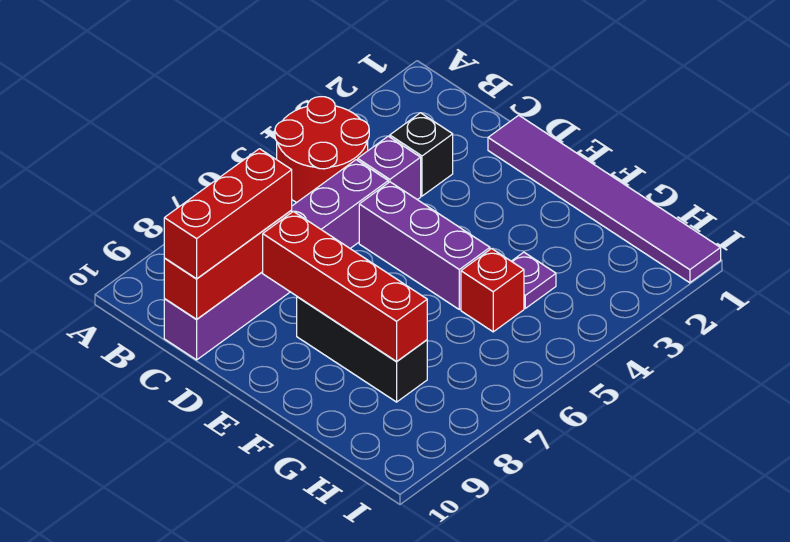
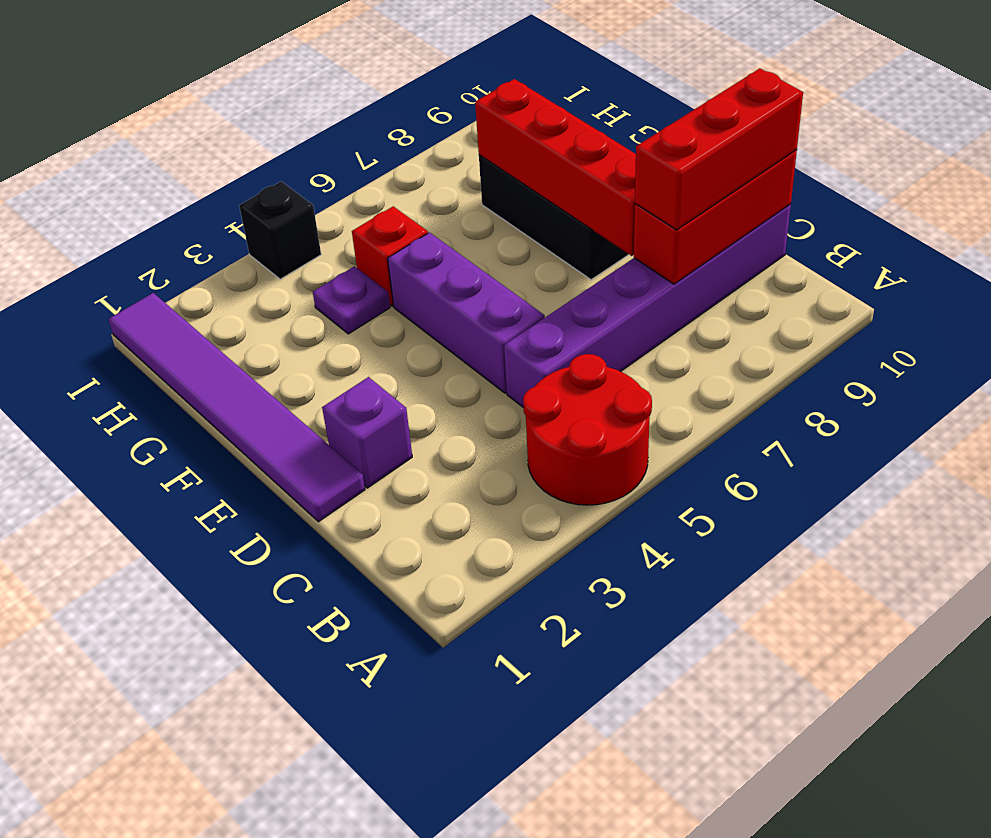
black 1x1 brick [390,113,453,196] -> black 1x1 brick moved to [239,181,321,279]
purple 1x1 brick [358,136,421,200] -> purple 1x1 brick moved to [322,377,412,488]

